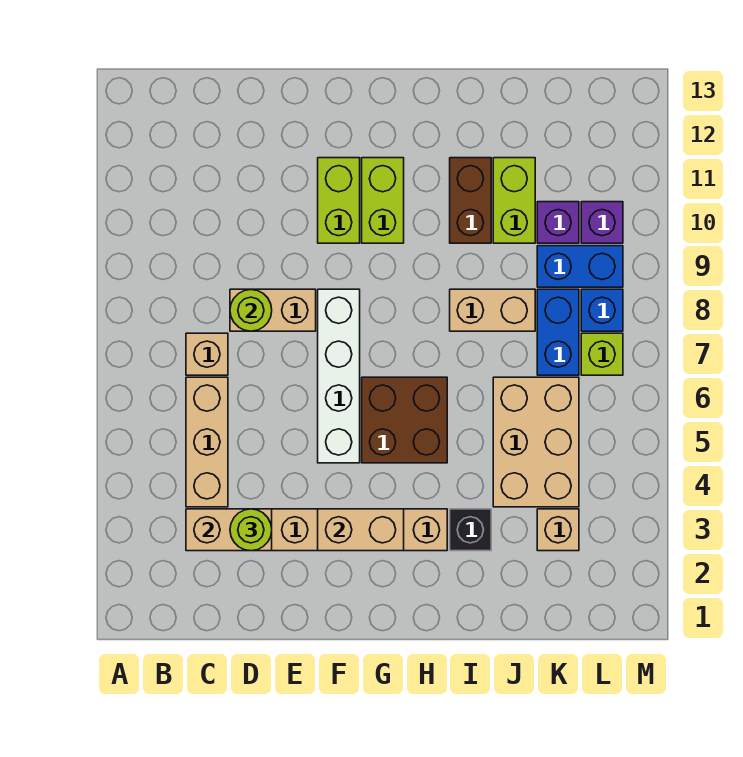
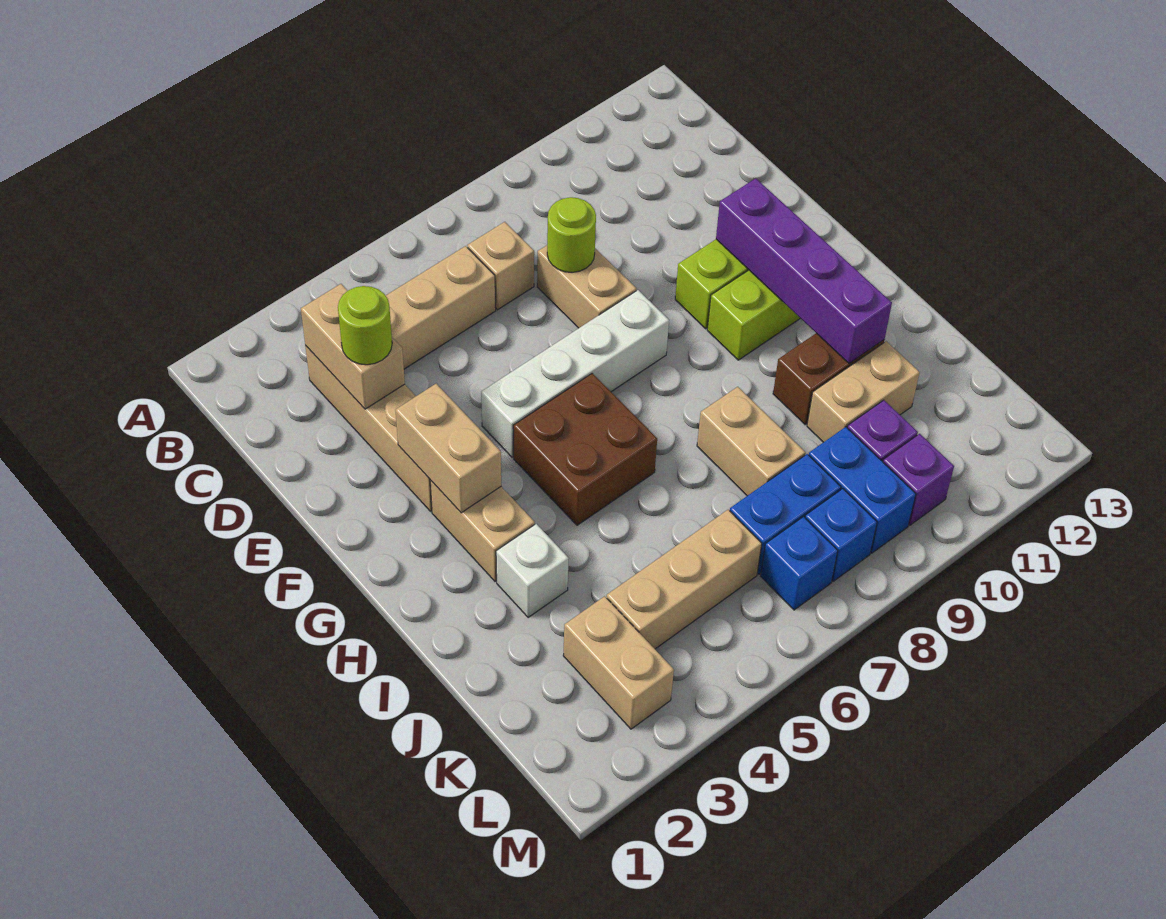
none -> purple 1x4 brick [716,178,892,364]
black 1x1 brick [450,509,491,551] -> white 1x1 brick [496,524,569,617]
tan 2x3 brick [493,377,579,507] -> tan 1x3 brick [607,510,762,649]
lime 1x2 brick [493,158,535,243] -> tan 1x2 brick [807,341,920,442]
tan 1x1 brick [537,509,579,551] -> tan 1x2 brick [563,596,674,729]
lime 1x1 brick [581,333,623,375] -> blue 1x1 brick [761,517,838,610]

